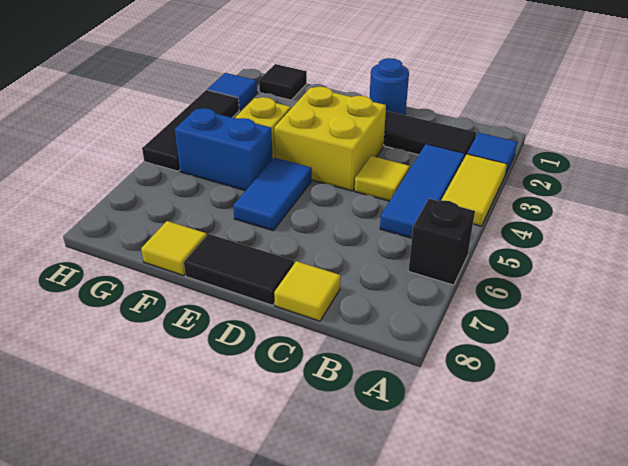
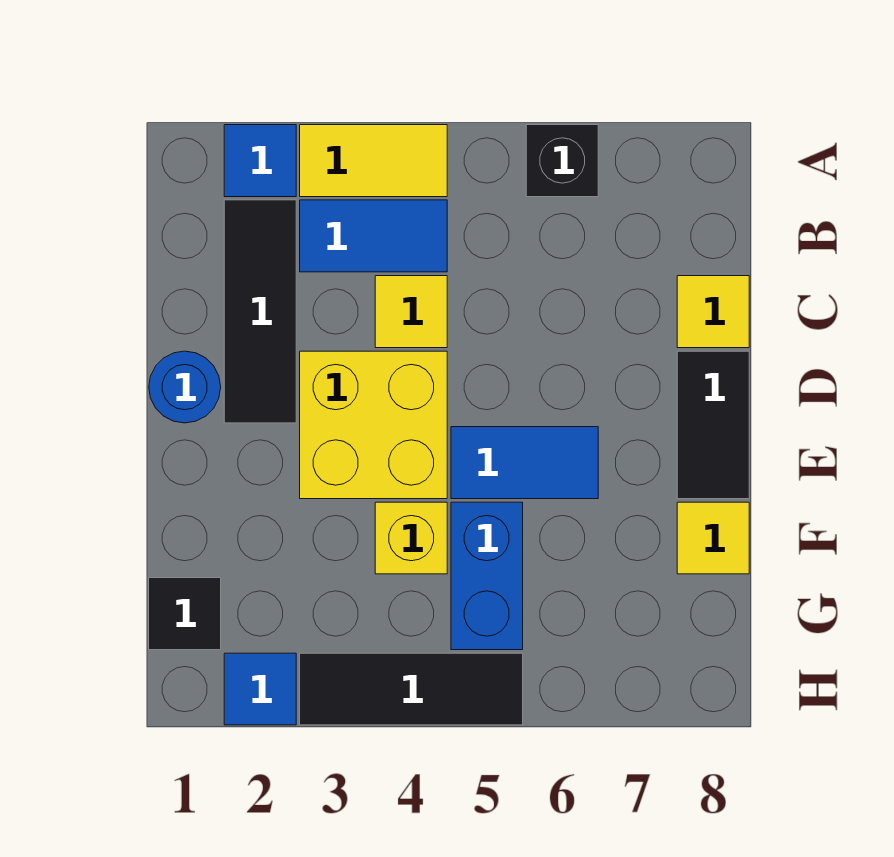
blue 1x3 tile [380,144,465,238] -> blue 1x2 tile [300,200,447,272]

